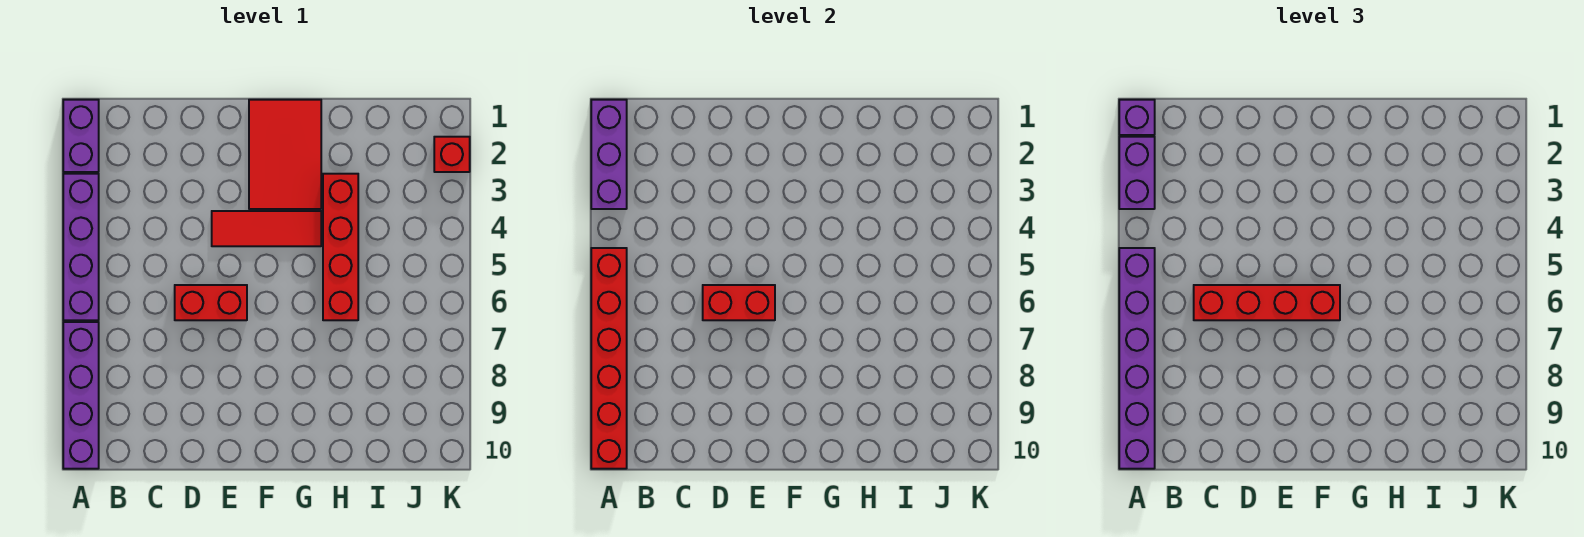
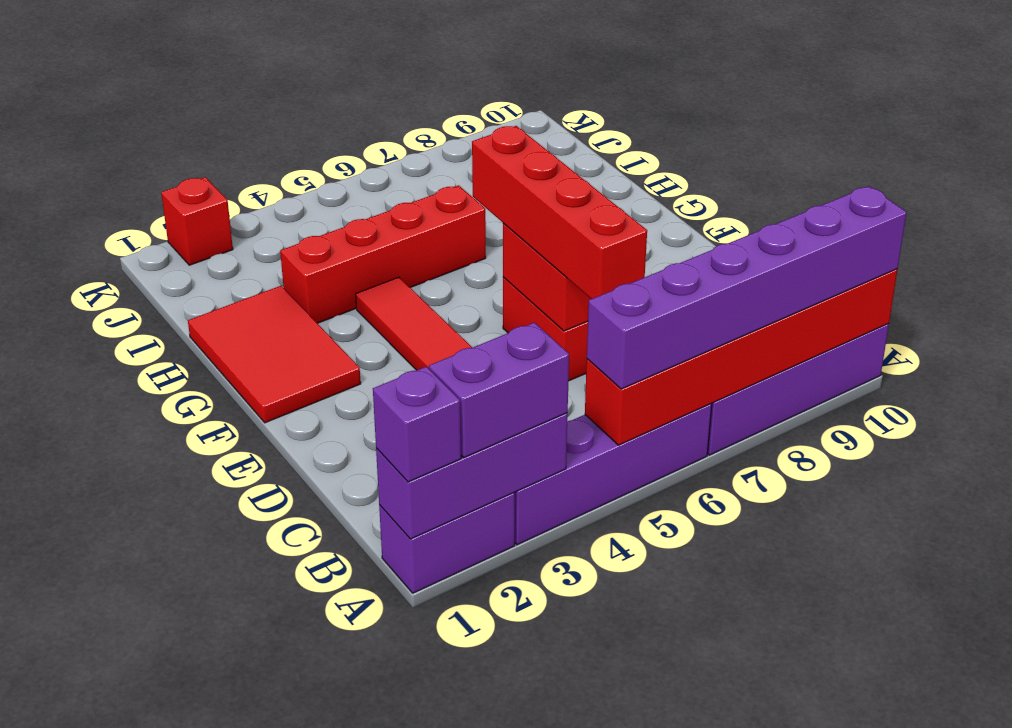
red 2x3 tile [249,100,321,209] -> red 2x3 tile turned to [188,286,361,423]

